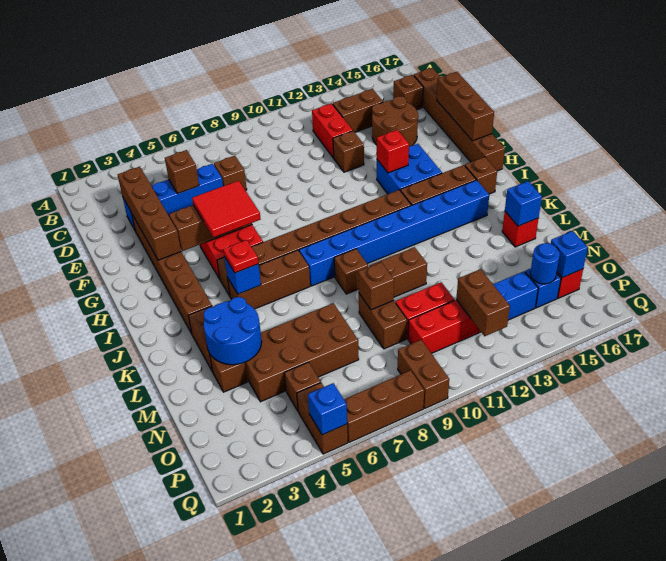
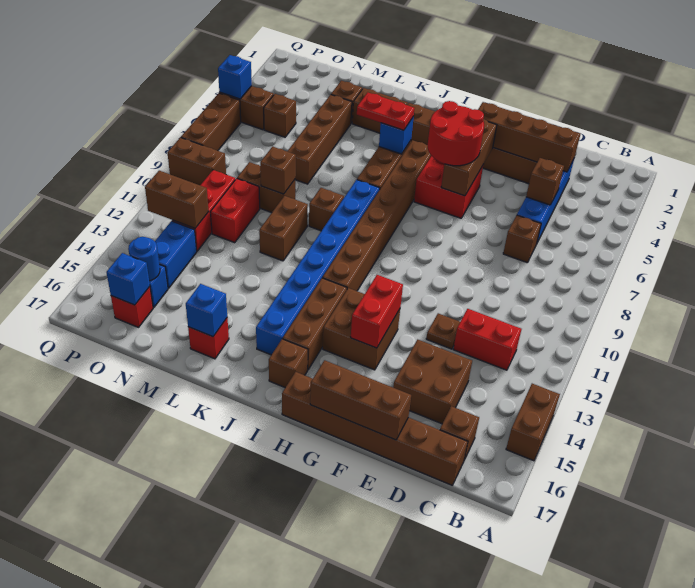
brown 1x2 brick [333,89,383,132] -> brown 1x2 brick moved to [506,384,560,461]
brown 2x2 round brick [372,96,418,147] -> brown 2x2 brick [393,340,472,424]
brown 1x1 brick [333,131,364,172] -> brown 1x1 plate [426,313,460,349]
red 2x2 tile [192,181,260,237] -> red 2x2 round brick [428,101,484,166]
blue 2x2 brick [377,144,442,194] -> brown 2x2 brick [323,288,400,370]
red 1x1 brick [377,130,409,173] -> red 1x2 brick [351,275,403,348]
red 1x1 plate [223,240,258,273] -> red 1x2 plate [357,92,415,130]
blue 2x2 round brick [204,297,262,365] -> none
brown 2x4 brick [245,303,359,402] -> brown 1x4 brick [287,95,352,184]

